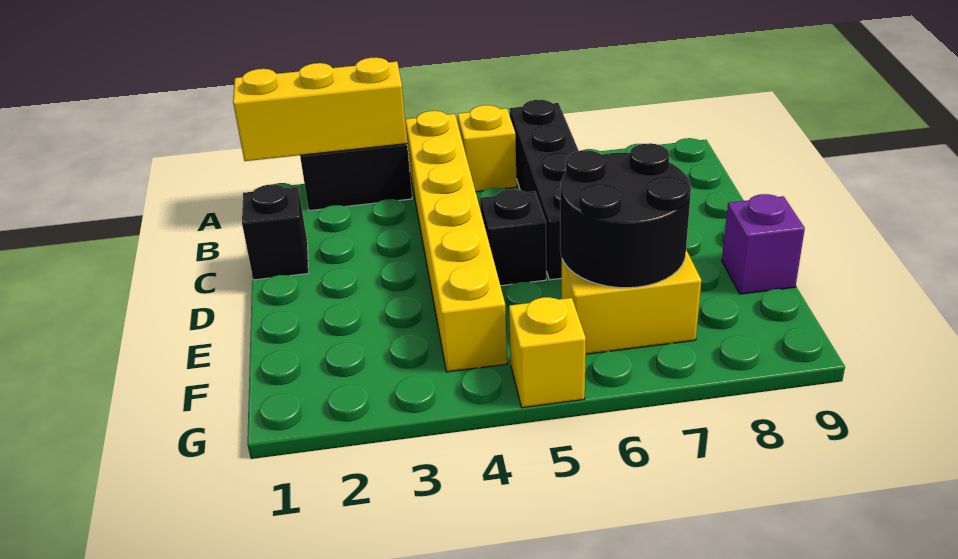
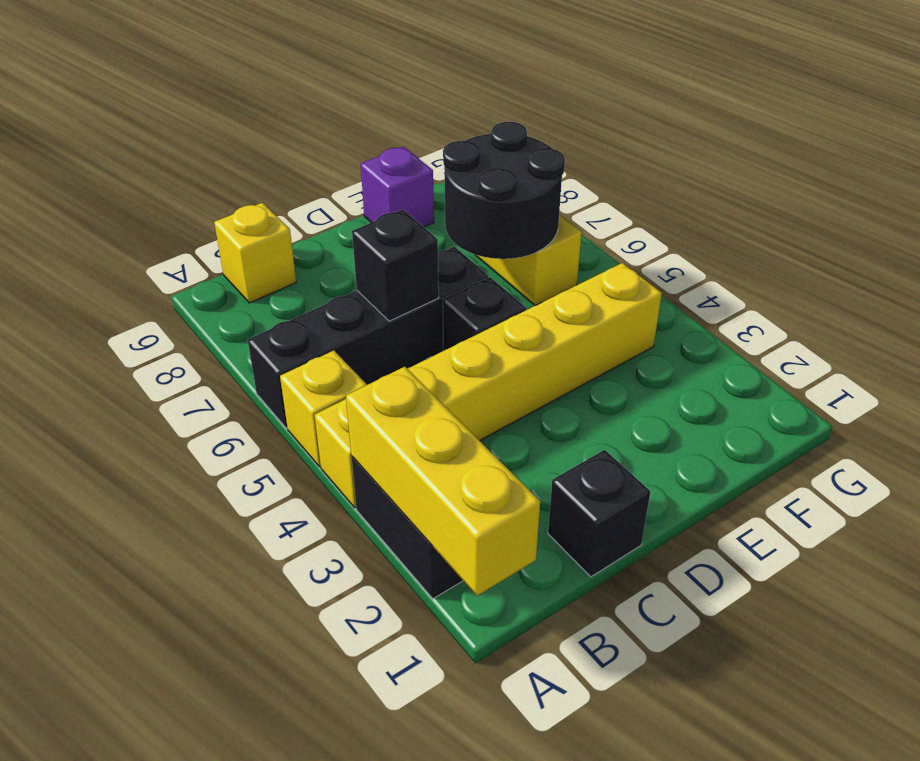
none -> black 1x1 brick [352,209,439,321]
yellow 1x1 brick [509,297,586,408] -> yellow 1x1 brick moved to [214,203,296,303]

